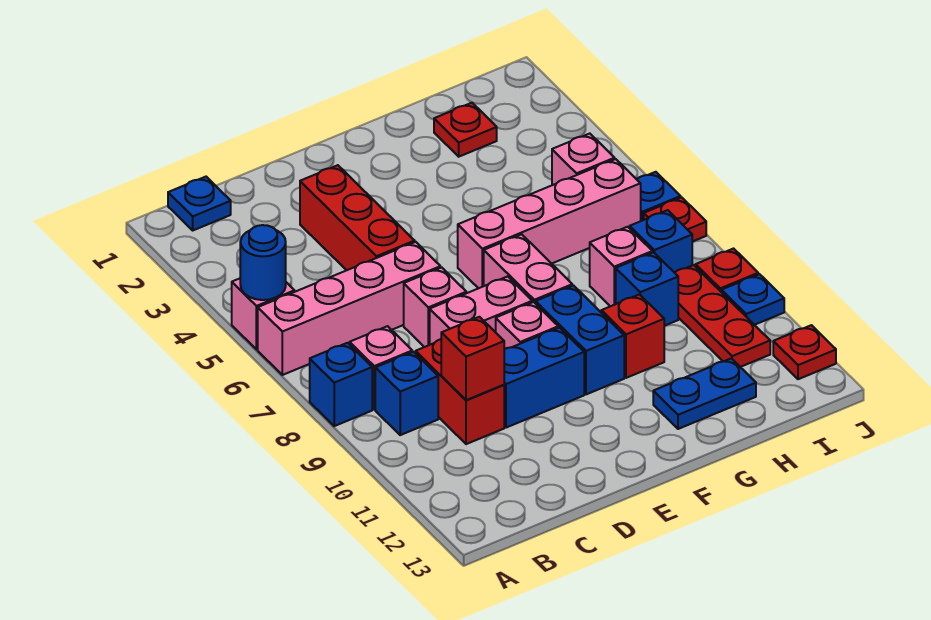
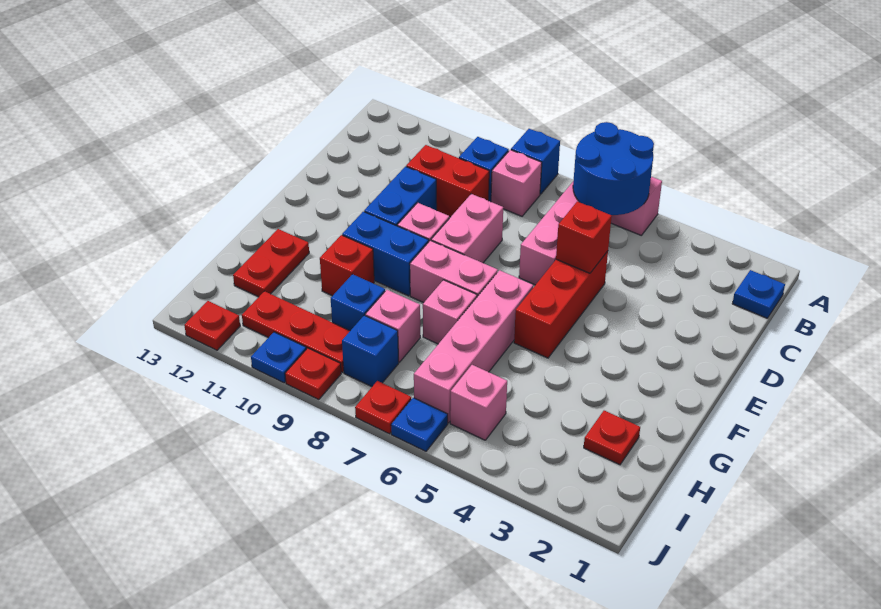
blue 1x1 round brick [240,225,286,300] -> blue 2x2 round brick [573,122,654,215]
red 1x1 brick [441,317,504,400] -> red 1x1 brick moved to [556,202,612,273]
red 1x3 brick [300,165,415,270] -> red 1x3 brick turned to [514,251,608,358]
pink 1x1 brick [404,267,466,347] -> pink 1x1 brick moved to [423,280,477,344]
blue 1x2 plate [653,358,756,429] -> red 1x2 plate [233,229,309,297]

